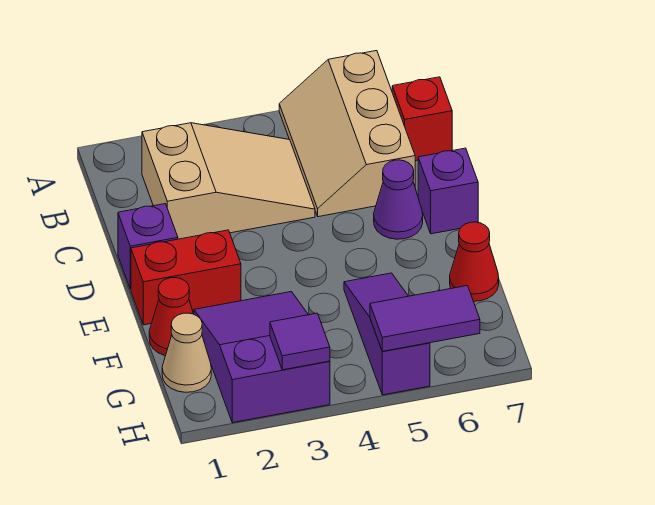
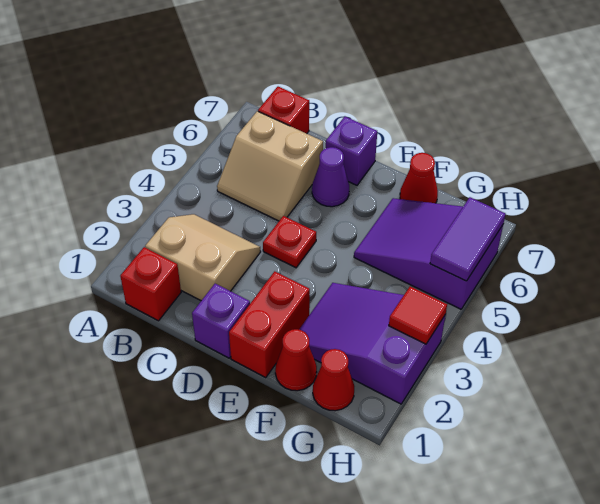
tan 2x3 slope [279,51,415,217] -> tan 2x2 slope [217,111,323,221]
none -> red 1x1 brick [120,247,181,321]
tan 2x3 slope [142,123,315,239] -> tan 2x2 slope [145,214,261,301]
none -> red 1x1 plate [263,216,316,268]
purple 1x3 slope [344,273,430,395] -> purple 2x3 slope [354,198,503,309]
tan 1x1 cone [162,313,211,392] -> red 1x1 cone [313,349,354,411]
purple 1x1 tile [270,313,330,370] -> red 1x1 tile [389,287,447,344]

